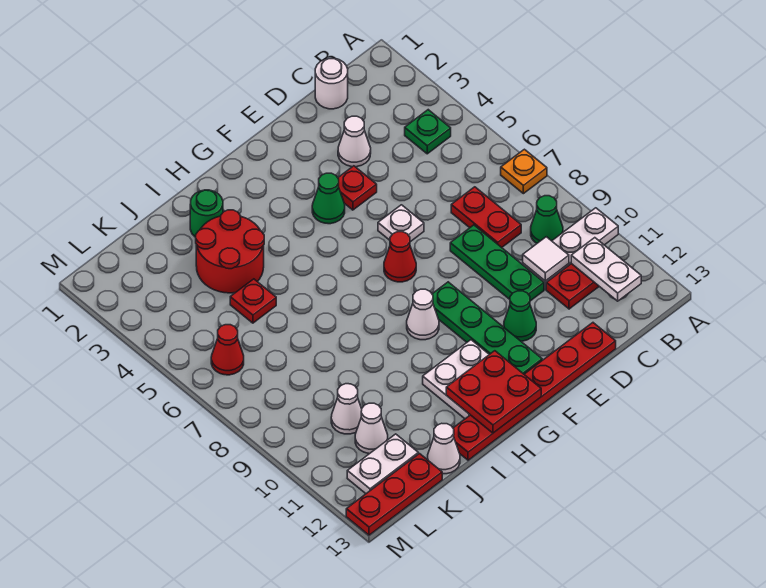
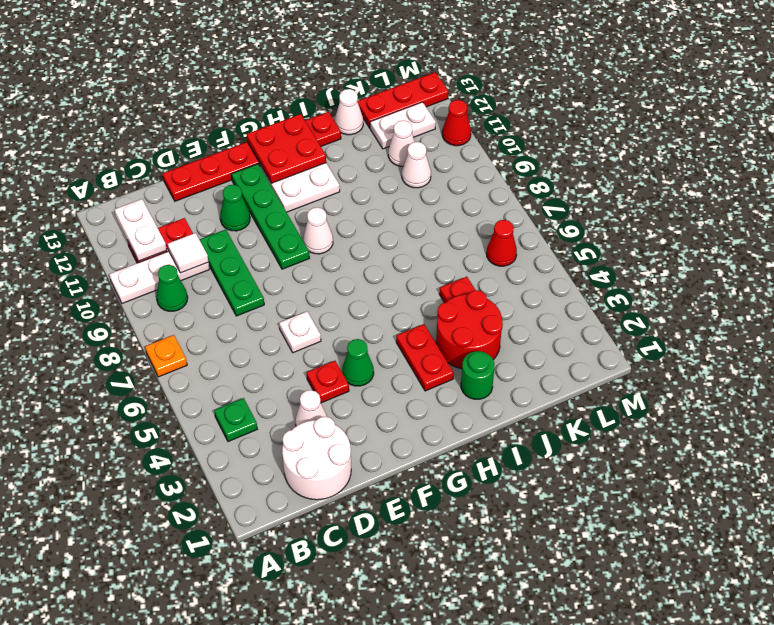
white 1x1 round brick [315,58,348,109] -> white 2x2 round brick [282,417,351,500]
red 1x2 plate [451,187,521,247] -> red 1x2 plate moved to [396,324,454,391]
red 1x1 cone [384,232,416,282] -> red 1x1 cone moved to [442,100,471,146]

